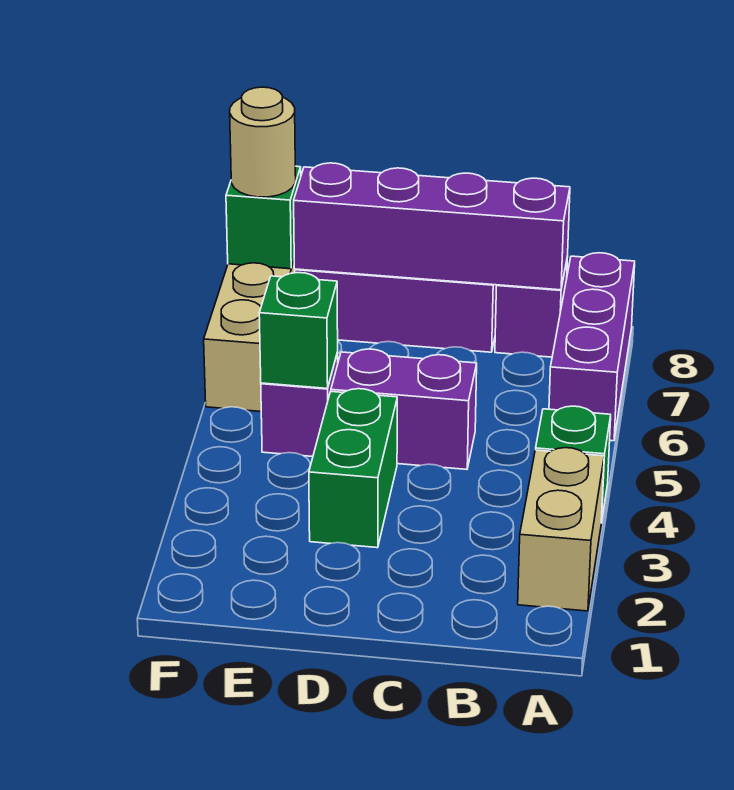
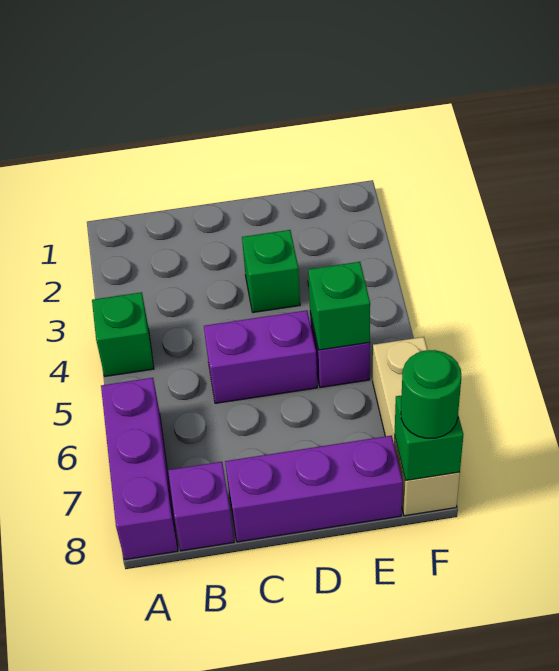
tan 1x2 brick [518,448,604,611] -> none
purple 1x4 brick [294,163,570,290] -> none
green 1x2 brick [309,389,397,548] -> green 1x1 brick [242,230,300,312]
tan 1x1 round brick [230,87,296,197] -> green 1x1 round brick [401,350,461,438]

